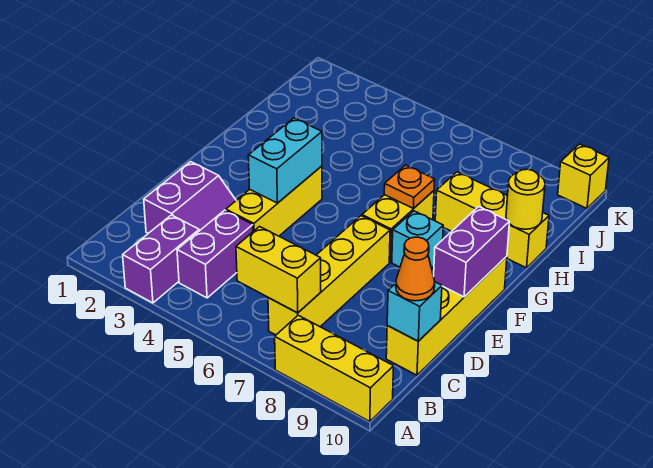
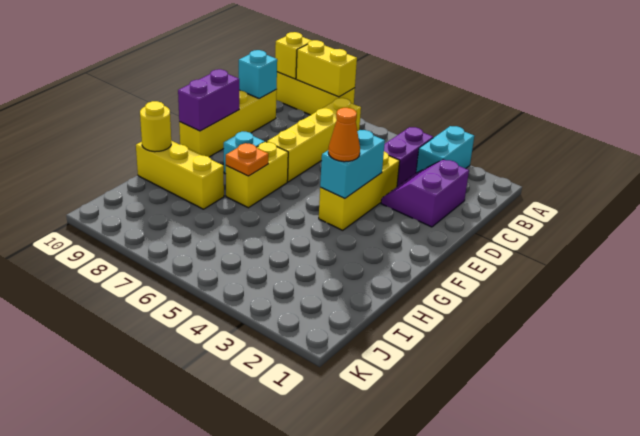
purple 1x2 brick [123,215,199,303] -> cyan 1x2 brick [416,126,474,173]
yellow 1x2 brick [236,227,321,313] -> yellow 1x2 brick moved to [296,40,357,97]
orange 1x1 cone [396,237,435,301] -> orange 1x1 cone moved to [328,108,360,162]
yellow 1x1 brick [558,144,609,208] -> yellow 1x1 brick moved to [275,32,312,79]

